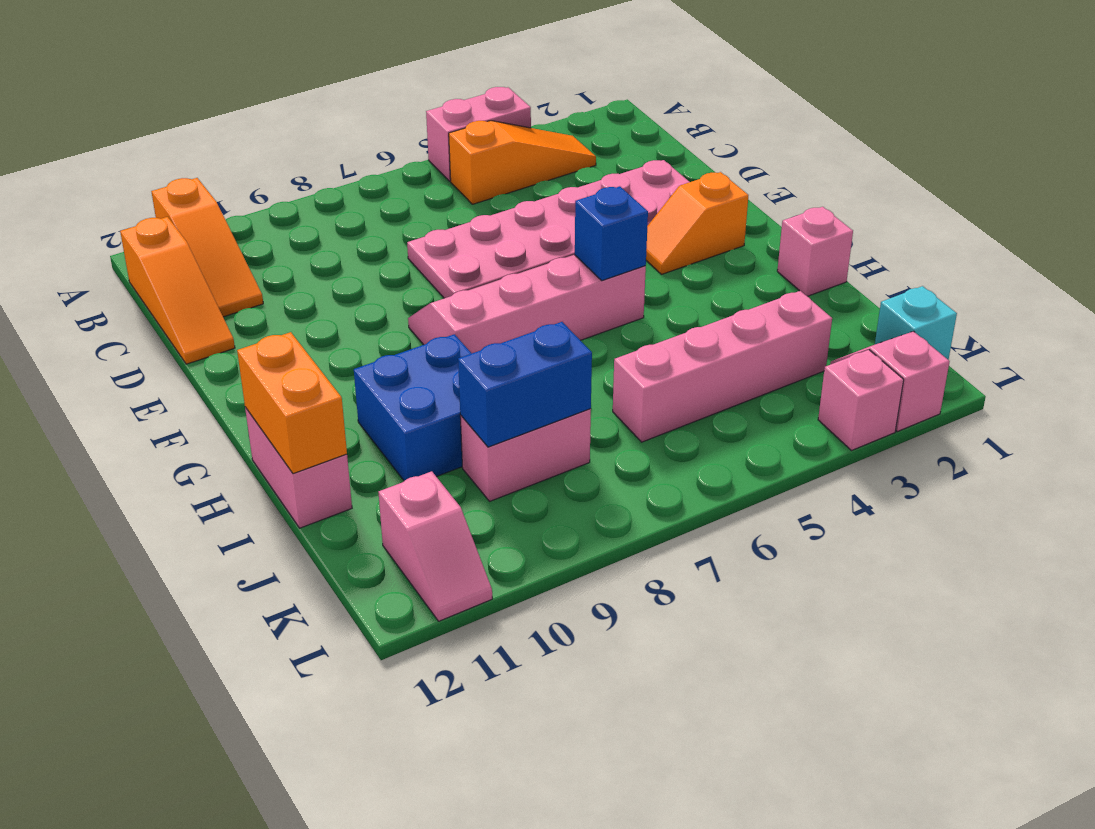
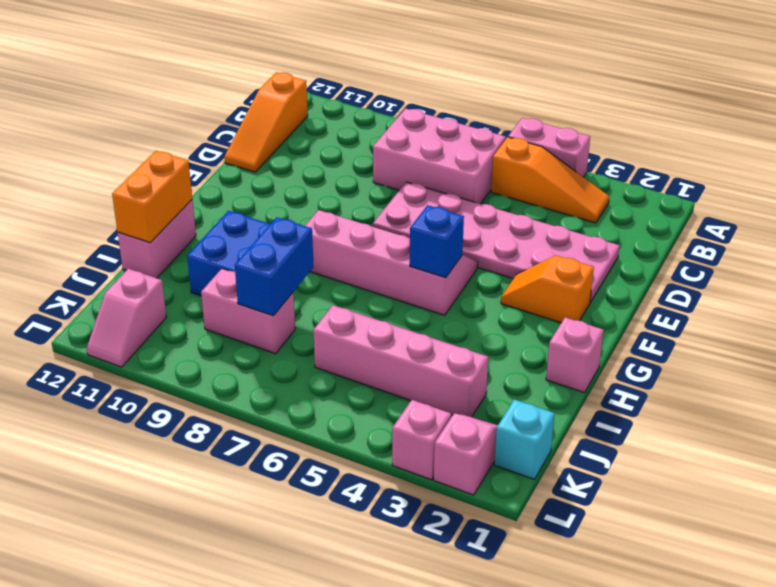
orange 1x3 slope [151,178,263,317] -> none
none -> pink 2x3 brick [373,108,506,204]
blue 1x2 brick [458,322,592,447] -> blue 1x2 brick turned to [235,217,314,316]

